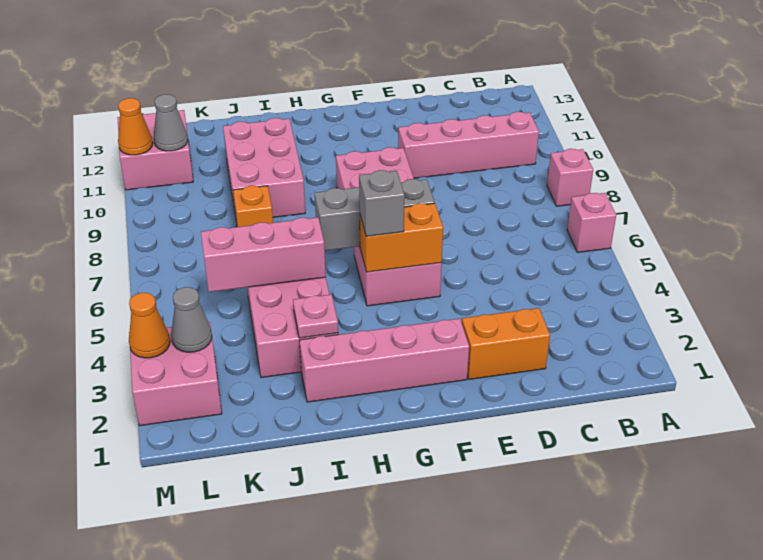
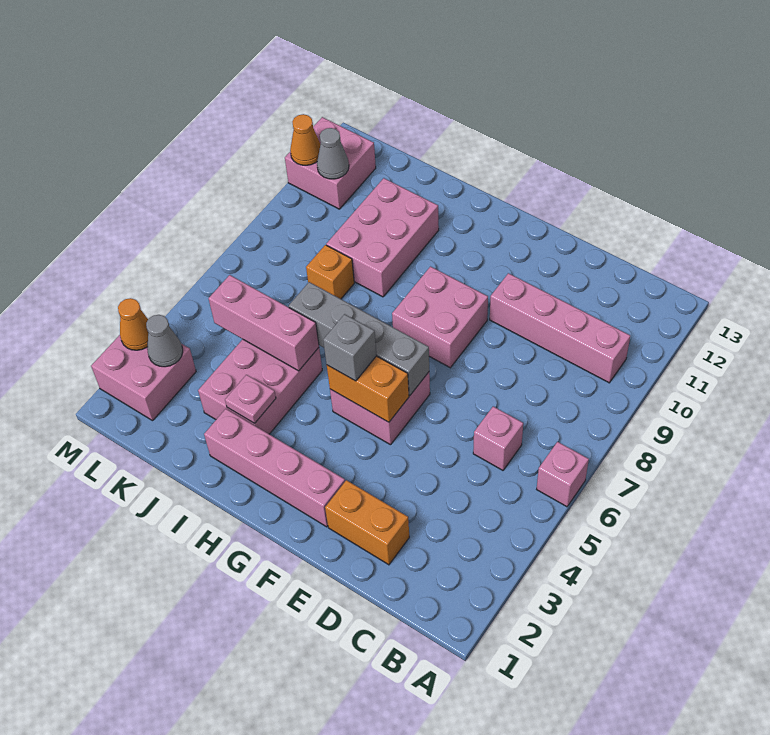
pink 1x1 brick [547,149,593,206] -> pink 1x1 brick moved to [473,406,523,470]
grey 1x3 brick [315,179,435,251] -> grey 1x4 brick [289,282,429,396]

